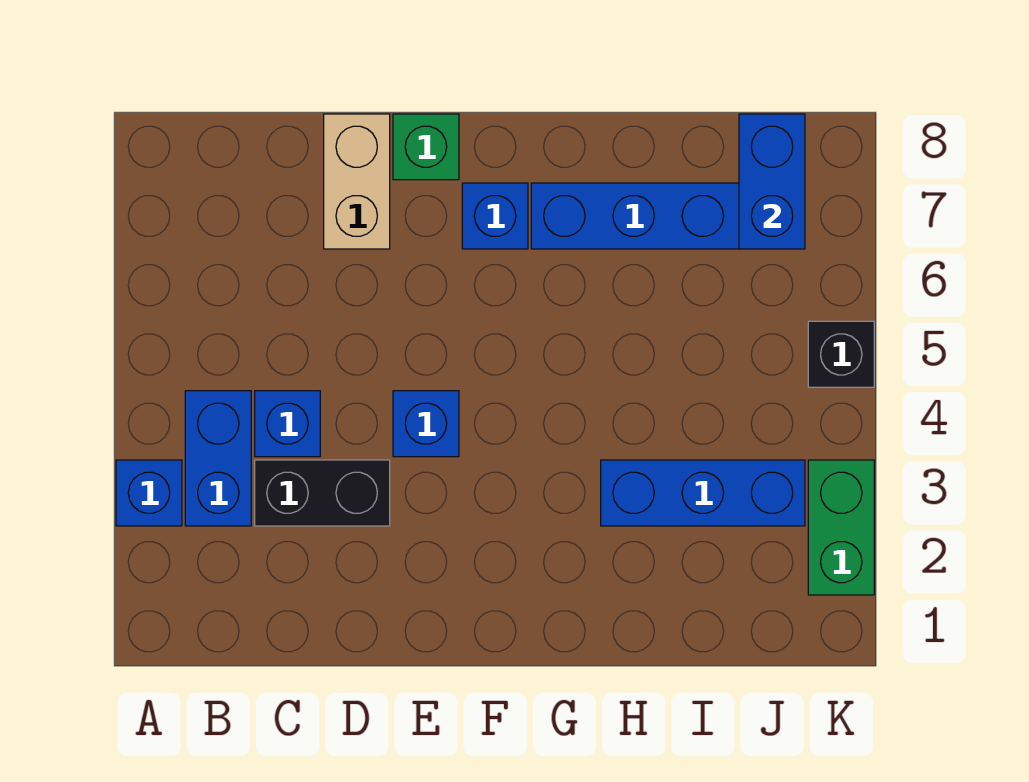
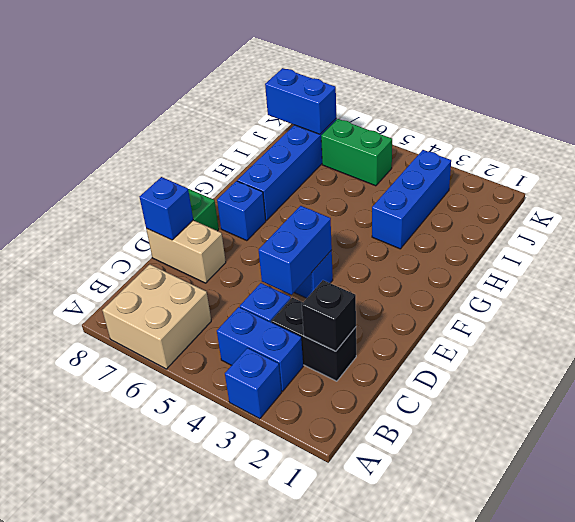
none -> tan 2x2 brick [102,264,211,369]
black 1x2 brick [255,460,390,526] -> black 1x2 brick turned to [271,297,356,381]
none -> blue 1x2 brick [259,206,332,295]
none -> blue 1x1 brick [140,177,193,240]
green 1x2 brick [808,460,874,595] -> green 1x2 brick moved to [321,119,392,186]
black 1x1 brick [808,321,874,387] -> black 1x1 brick moved to [302,280,356,351]

